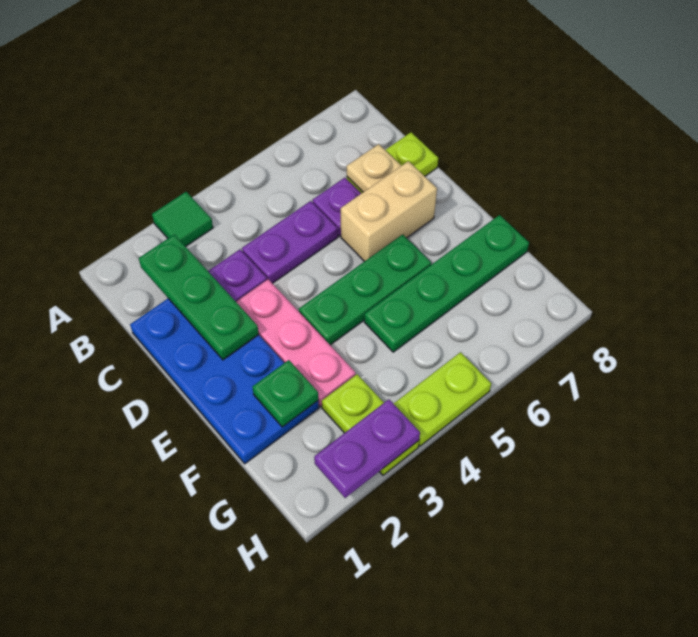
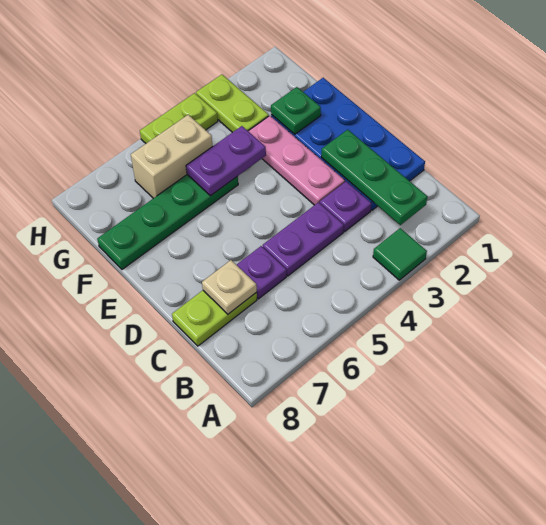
tan 1x2 brick [341,161,437,262] -> tan 1x2 brick moved to [131,115,213,198]
green 1x3 plate [299,234,431,345] -> none
purple 1x2 plate [314,400,420,498] -> purple 1x2 plate moved to [186,126,266,196]

